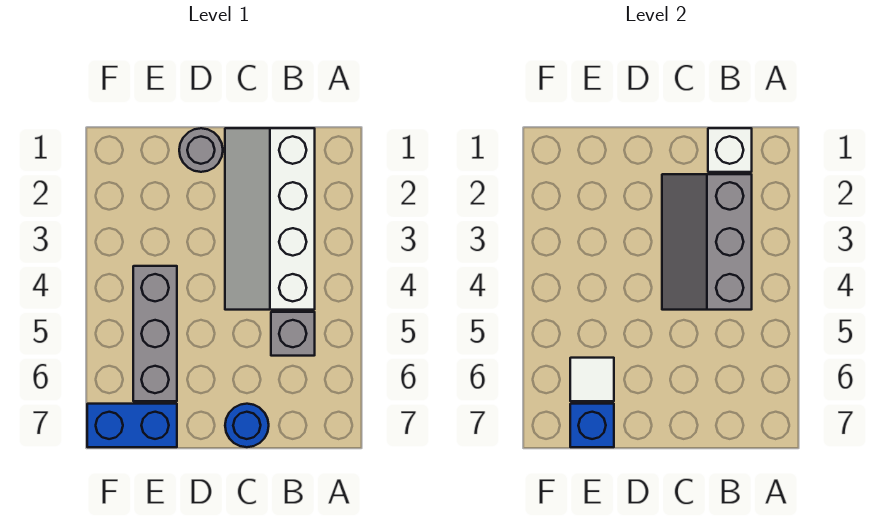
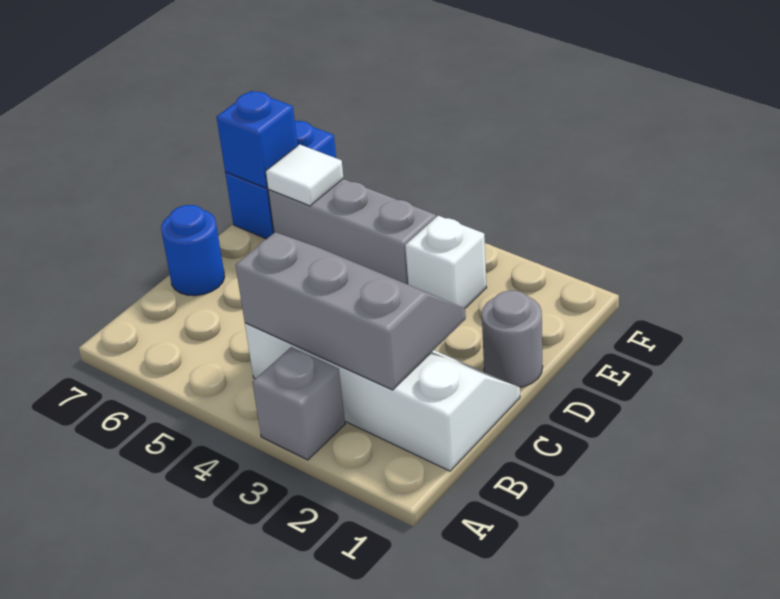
white 1x1 brick [708,128,752,172] -> white 1x1 brick moved to [405,216,487,308]
grey 1x1 brick [271,312,315,356] -> grey 1x1 brick moved to [252,347,345,460]

